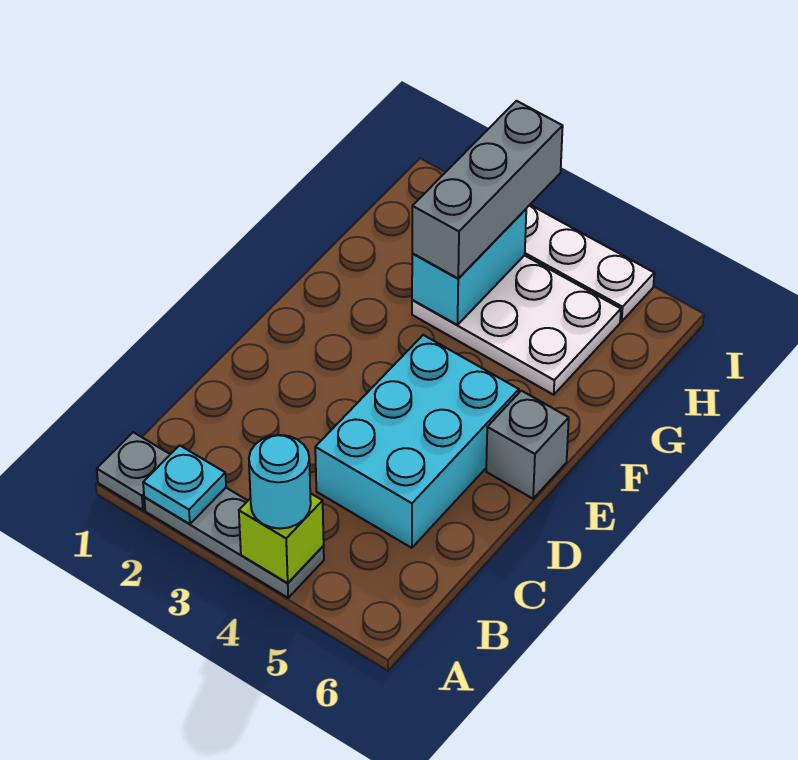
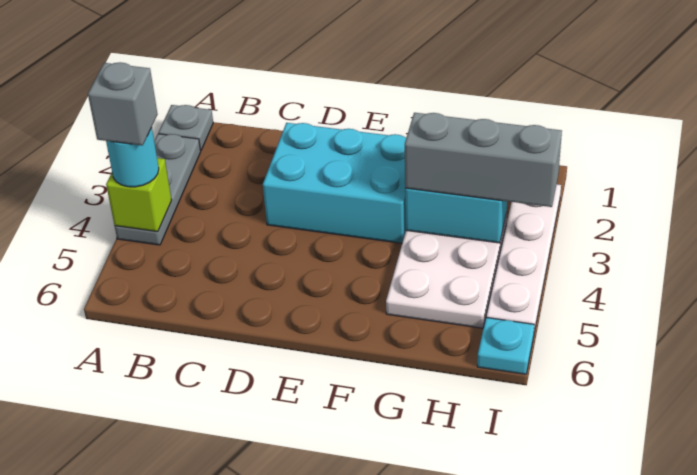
cyan 1x1 plate [143,445,226,524] -> cyan 1x1 plate moved to [477,318,534,374]
cyan 2x3 brick [315,335,519,548] -> cyan 2x3 brick moved to [263,123,406,243]
grey 1x1 brick [486,391,569,499] -> grey 1x1 brick moved to [88,62,158,145]

